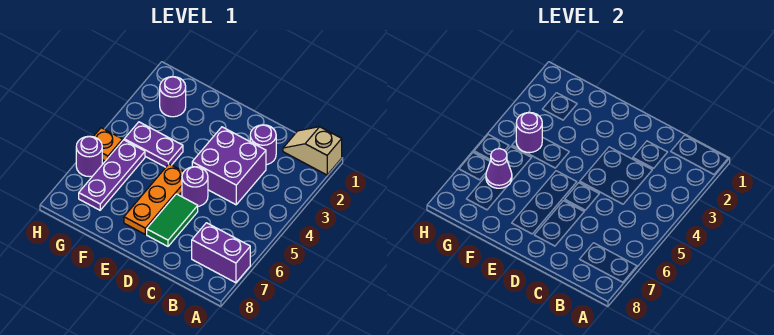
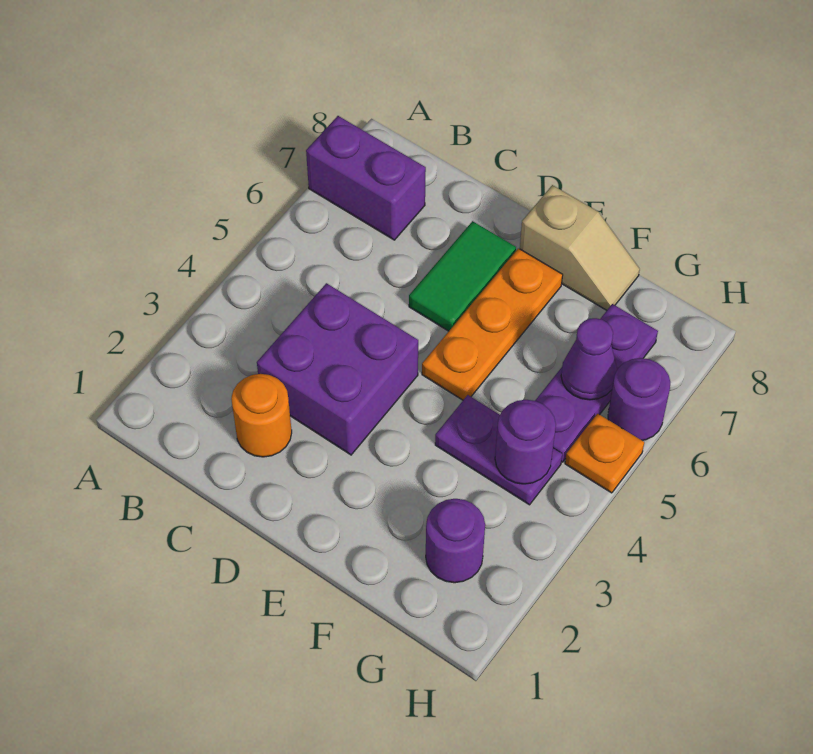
tan 1x2 slope [283,127,342,175] -> tan 1x2 slope moved to [520,185,640,310]
purple 1x1 round brick [250,125,276,165] -> orange 1x1 round brick [231,374,292,457]
purple 1x1 round brick [182,167,208,206] -> none

